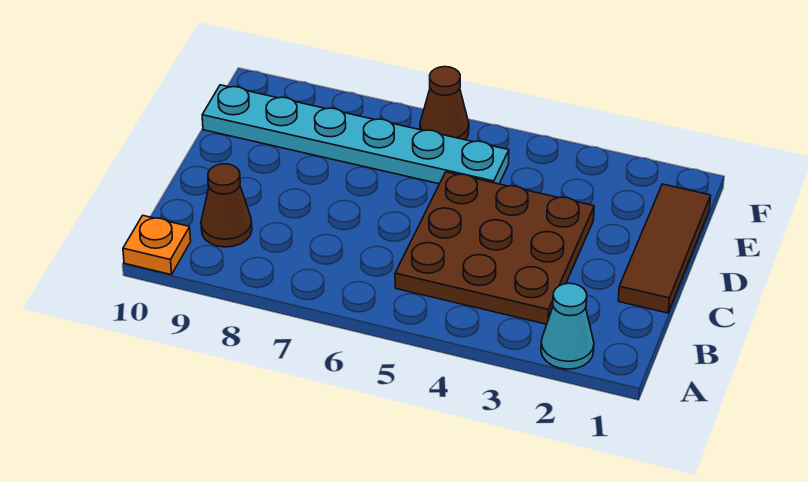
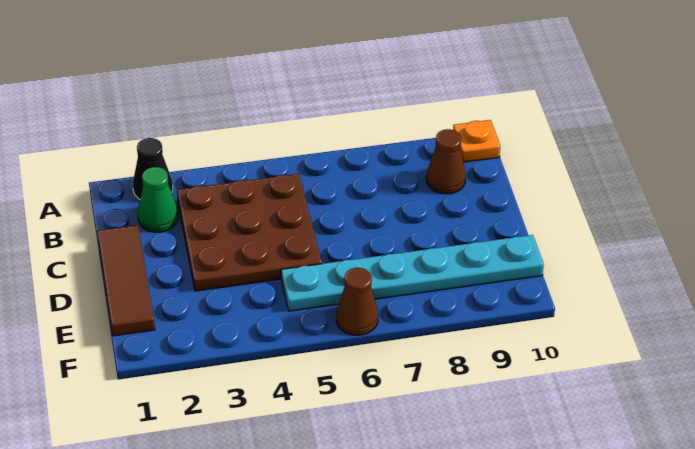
cyan 1x1 cone [541,283,594,369] -> black 1x1 cone [133,138,173,199]
none -> green 1x1 cone [138,167,178,232]

